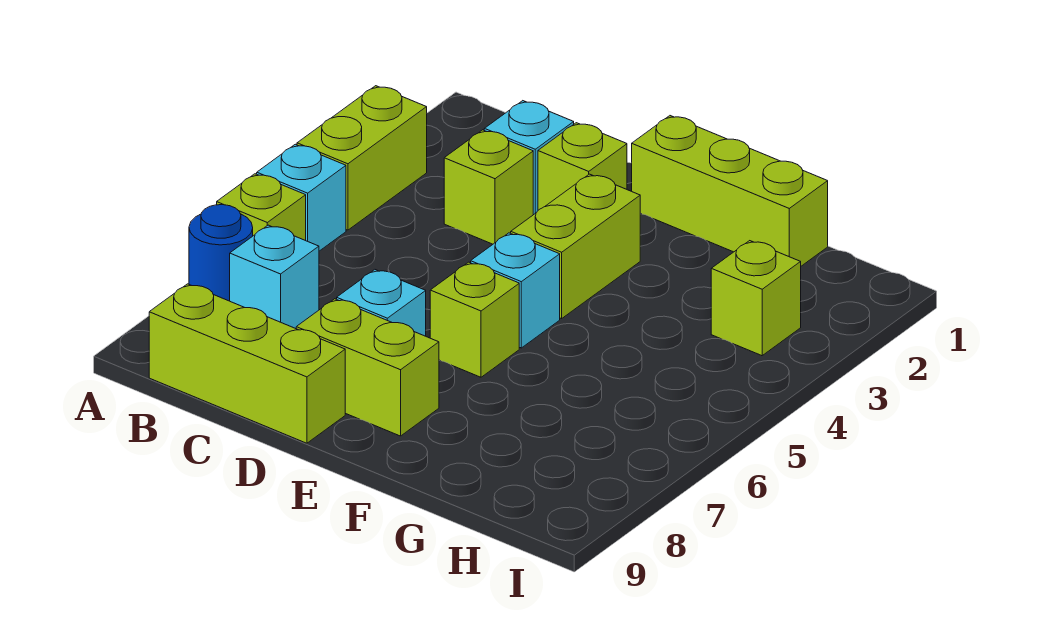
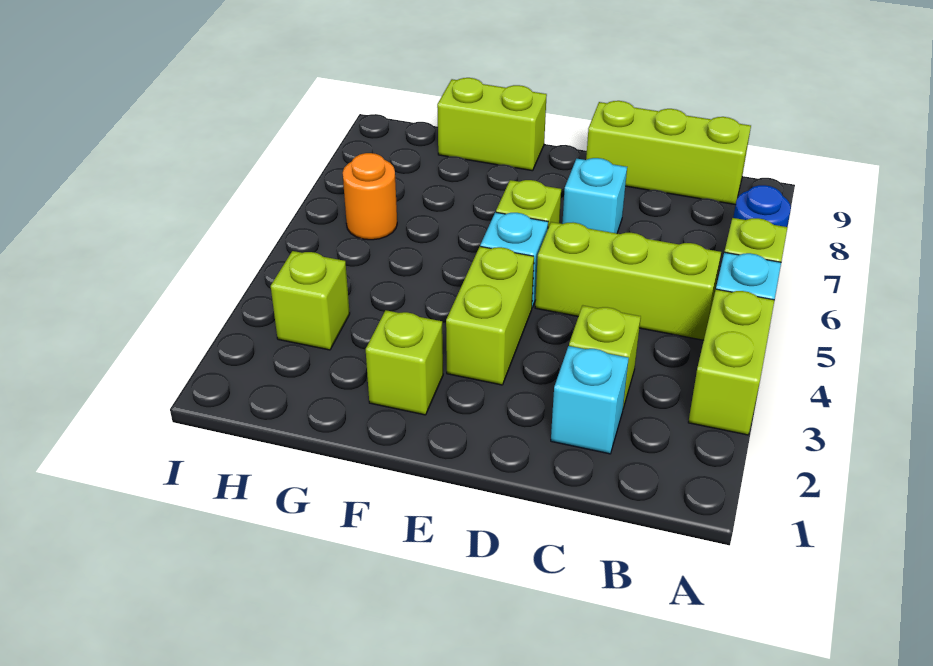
cyan 1x1 brick [230,225,319,329] -> none
lime 1x1 brick [538,123,627,210] -> lime 1x1 brick moved to [366,310,443,415]
lime 1x2 brick [296,299,439,436] -> lime 1x2 brick moved to [437,78,547,171]
lime 1x3 brick [632,116,828,266] -> lime 1x3 brick moved to [535,222,721,340]
none -> orange 1x1 round brick [343,153,397,240]

